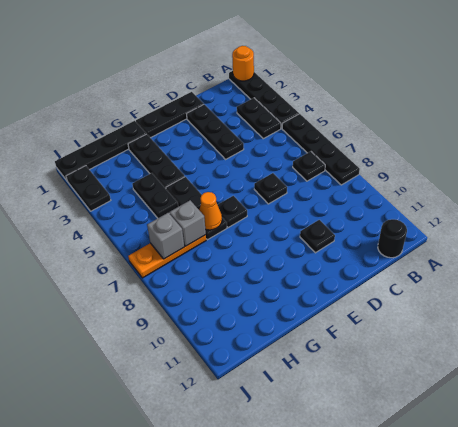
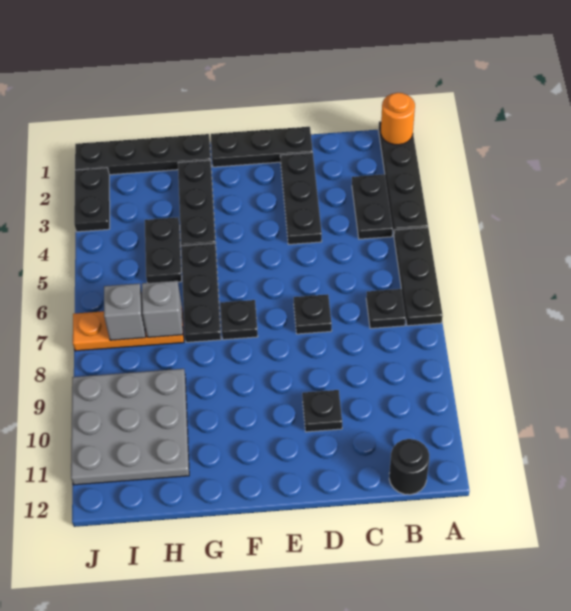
black 1x4 plate [282,114,360,185] -> black 1x3 plate [394,227,443,326]
orange 1x1 cone [199,192,222,230] -> none
none -> grey 3x3 plate [71,369,189,485]

